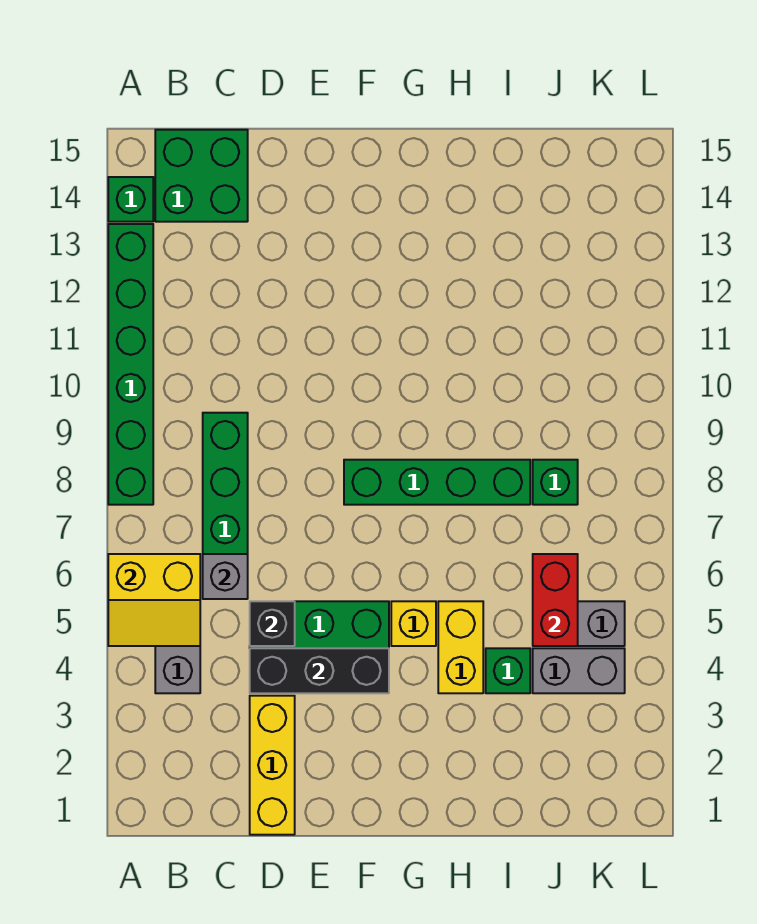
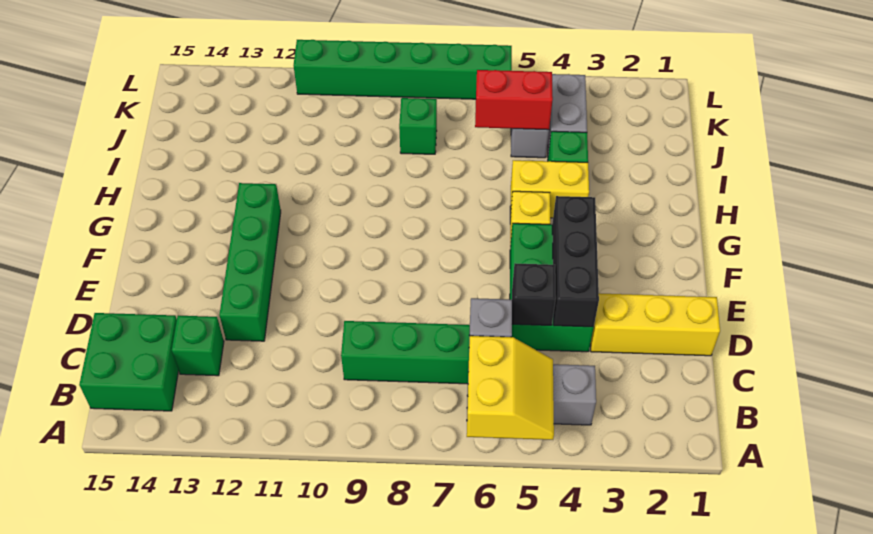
green 1x6 brick [108,224,153,505] -> green 1x6 brick moved to [294,40,512,99]
green 1x1 brick [108,177,153,222] -> green 1x1 brick moved to [172,316,224,376]
green 1x4 brick [344,460,530,505] -> green 1x4 brick moved to [219,183,281,341]

